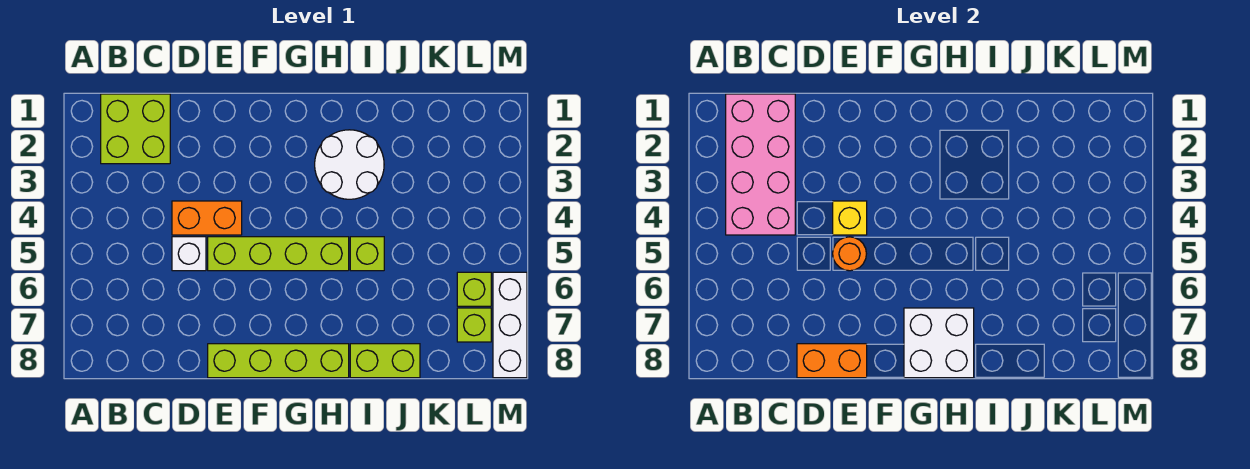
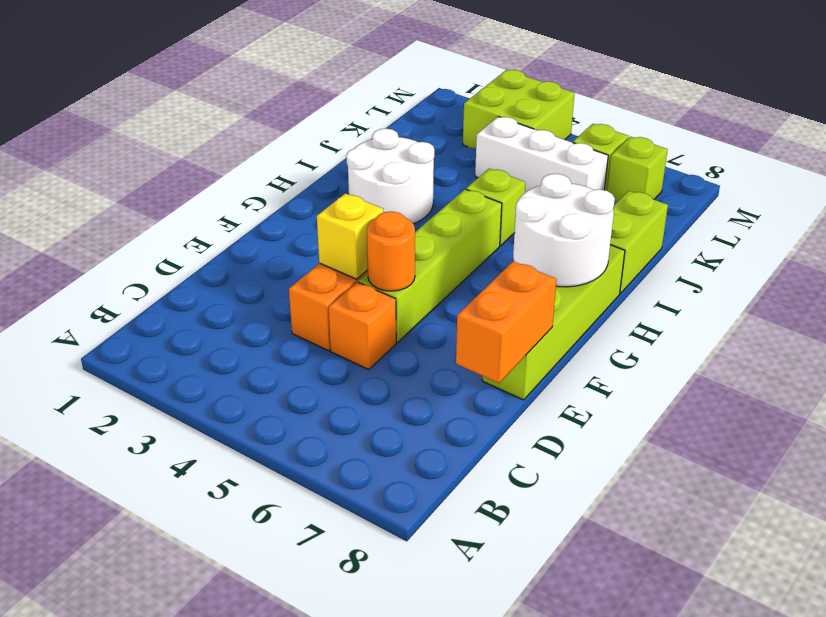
lime 2x2 brick [101,94,170,164] -> lime 2x2 brick moved to [463,70,575,149]
pink 2x4 brick [726,94,795,235] -> none
white 1x1 brick [172,237,206,271] -> orange 1x1 brick [329,282,396,369]
white 2x2 brick [904,308,974,378] -> white 2x2 round brick [513,174,615,287]
white 1x3 brick [493,272,527,378] -> white 1x3 brick moved to [475,117,608,192]

